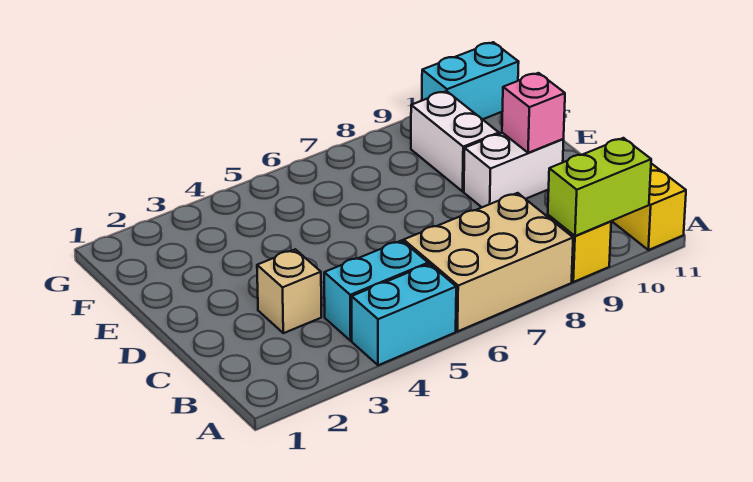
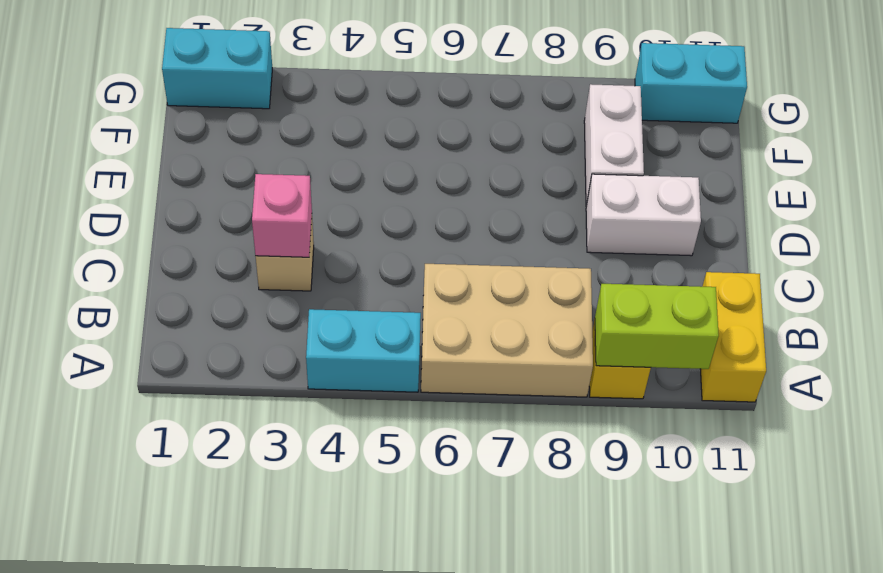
cyan 1x2 brick [324,240,428,341] -> cyan 1x2 brick moved to [162,28,272,109]
pink 1x1 brick [502,73,565,153] -> pink 1x1 brick moved to [252,174,312,257]

